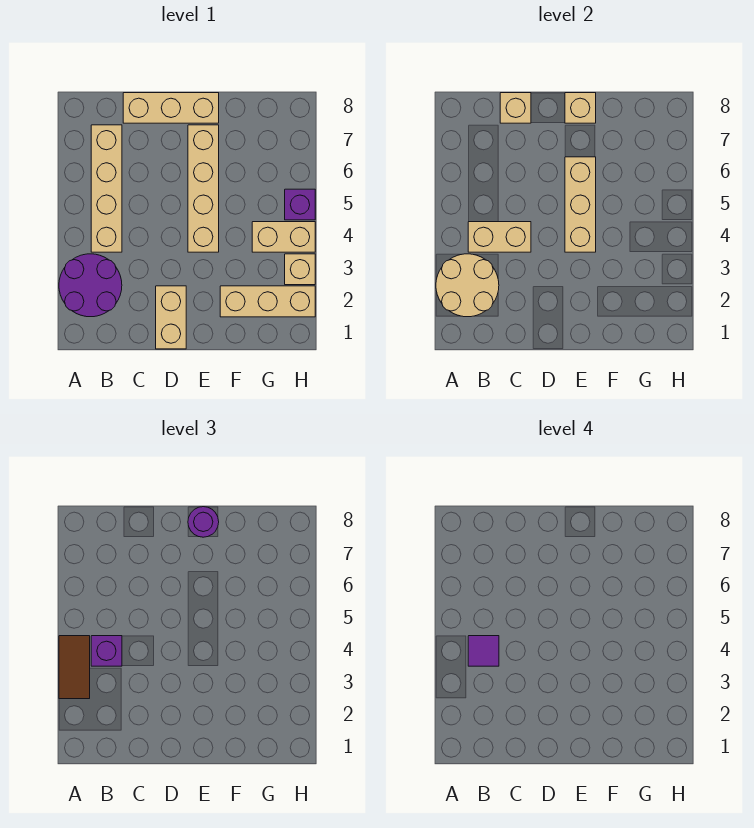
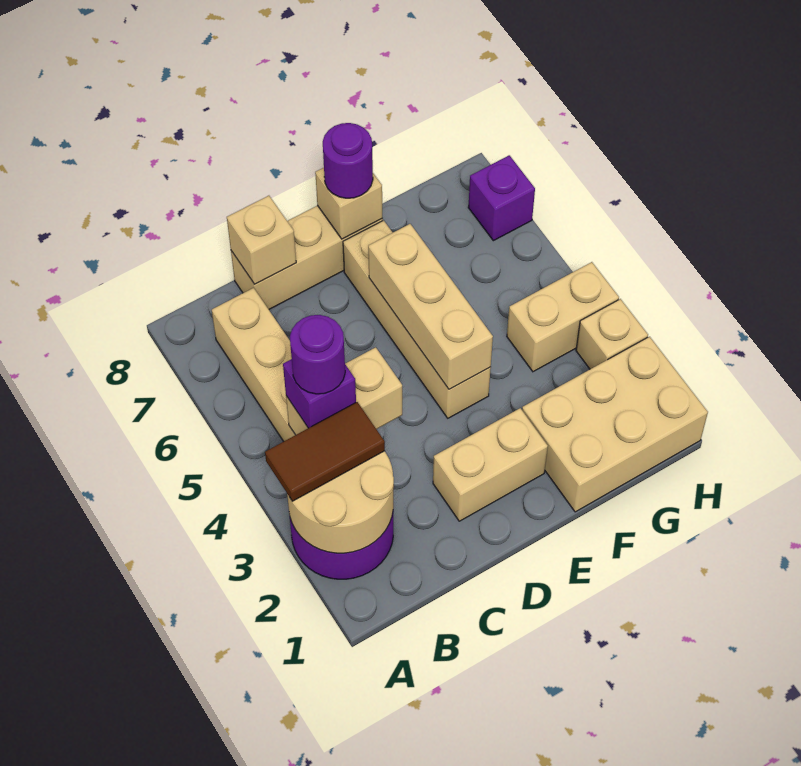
brown 1x2 tile [59,636,90,699] -> brown 1x2 tile turned to [265,402,385,501]
purple 1x1 tile [468,636,499,666] -> purple 1x1 round brick [290,315,345,394]
tan 1x2 brick [156,286,186,349] -> tan 1x2 brick turned to [433,408,548,521]
tan 1x3 brick [220,286,315,317] -> tan 2x3 brick [522,337,708,512]
purple 1x1 brick [285,189,315,220] -> purple 1x1 brick moved to [468,155,535,241]

